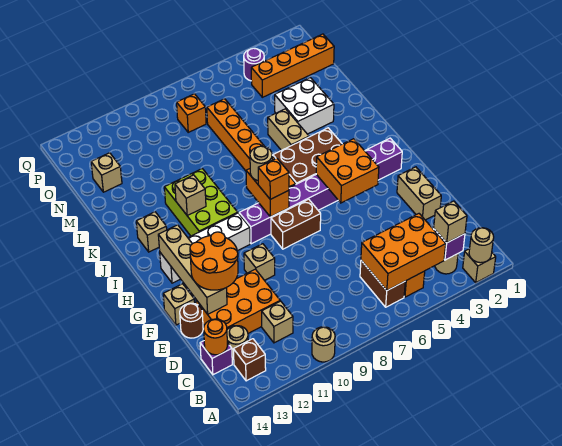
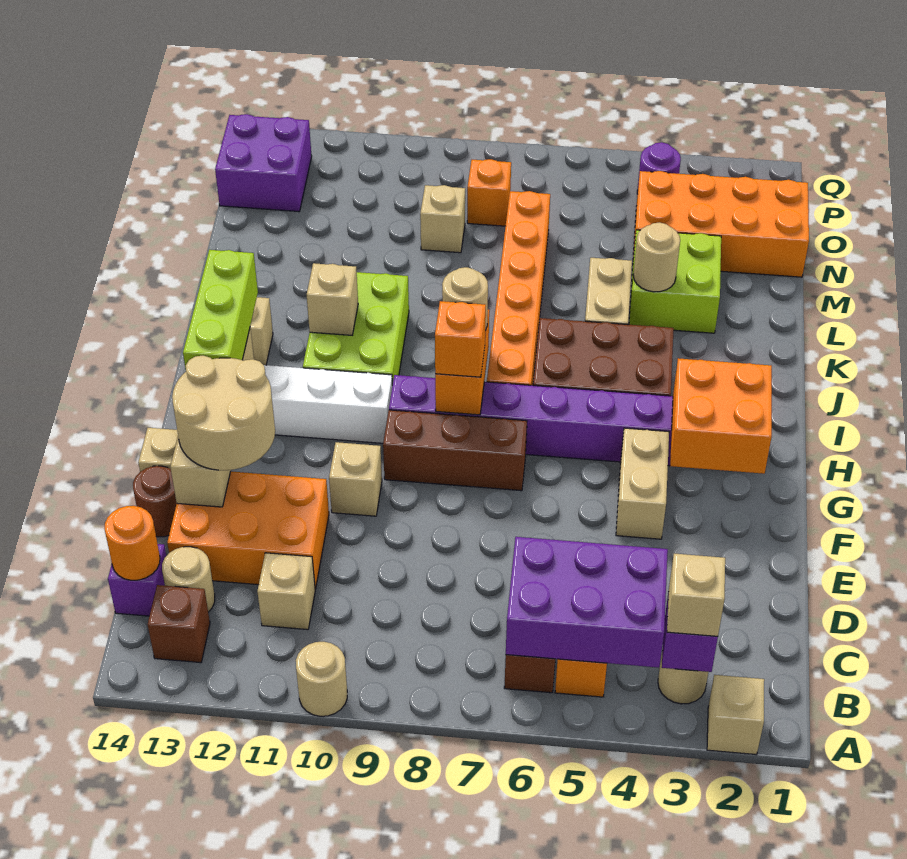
tan 1x1 round brick [469,228,494,263] -> tan 1x1 round brick moved to [633,222,680,292]
orange 2x3 brick [361,214,446,290] -> purple 2x3 brick [506,537,668,668]
tan 1x2 brick [397,167,441,220] -> tan 1x2 brick moved to [616,428,669,539]
orange 2x2 round brick [190,232,238,290] -> tan 2x2 round brick [172,356,275,470]
orange 2x2 brick [316,139,379,203] -> orange 2x2 brick moved to [670,358,772,474]
brown 1x2 brick [271,199,321,249] -> brown 1x3 brick [383,410,527,491]
none -> lime 1x3 brick [183,250,258,370]
white 2x2 brick [275,78,334,134] -> lime 2x2 brick [629,230,721,333]
tan 1x1 brick [91,153,122,192] -> tan 1x1 brick moved to [420,185,465,253]
orange 1x4 brick [251,34,334,97] -> orange 2x4 brick [633,171,809,277]
none -> purple 2x2 brick [215,114,312,211]

